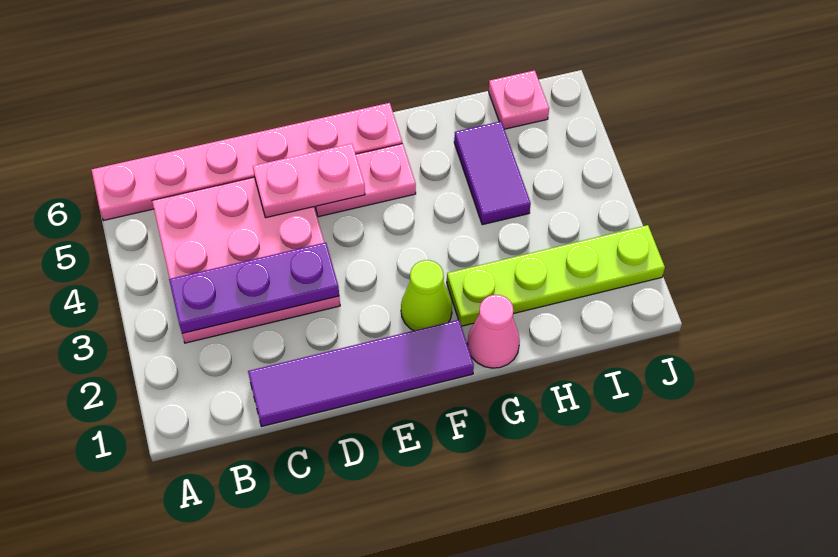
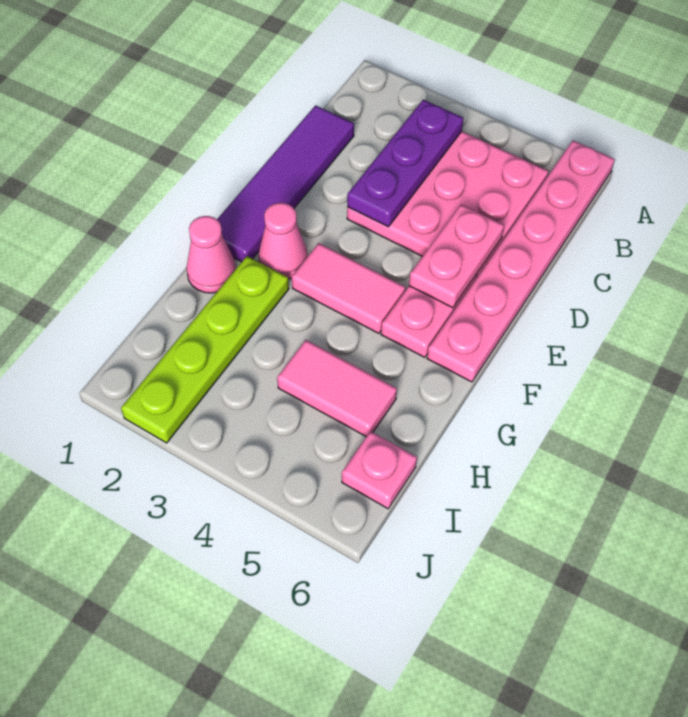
lime 1x1 cone [401,260,452,331] -> pink 1x1 cone [258,203,307,279]
none -> pink 1x2 tile [292,243,405,333]
purple 1x2 tile [454,121,531,225] -> pink 1x2 tile [277,340,397,437]

